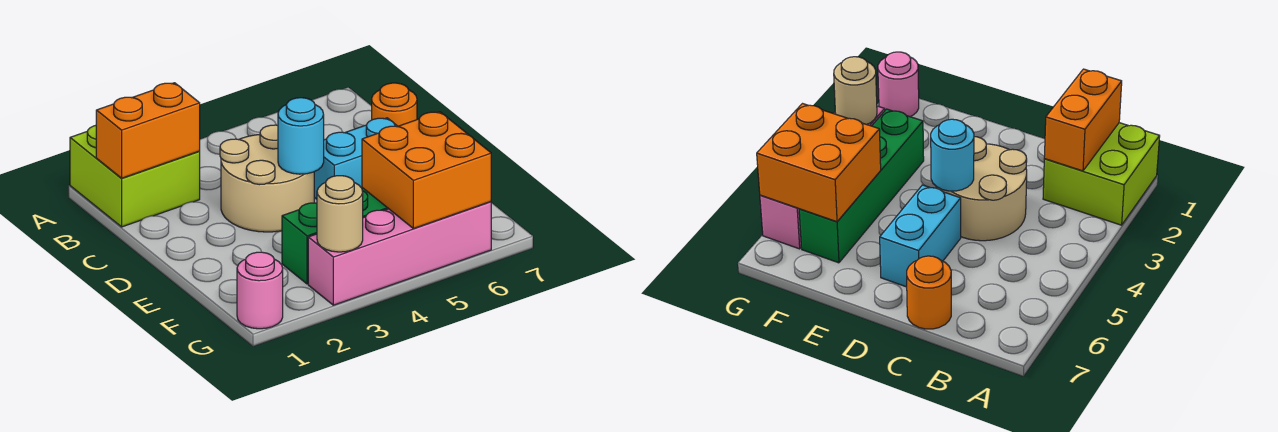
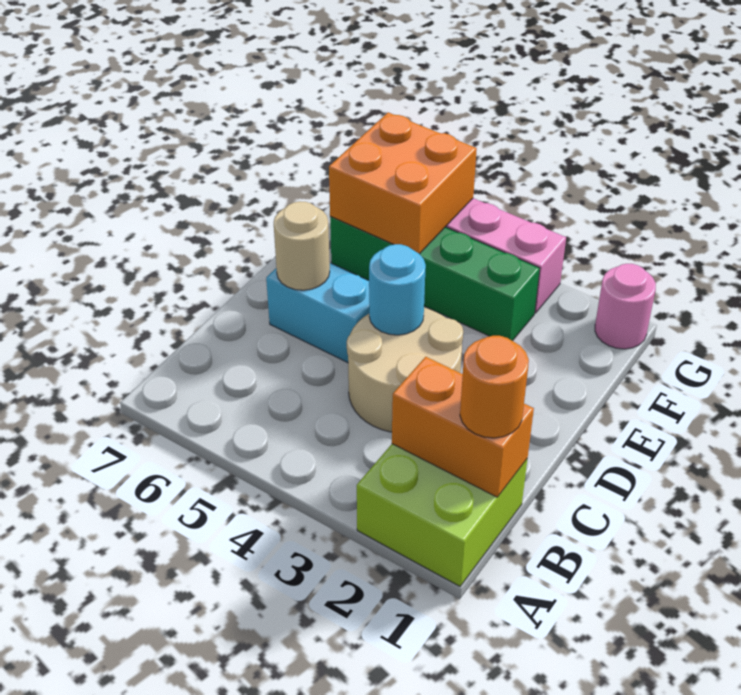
orange 1x1 round brick [372,83,417,126] -> orange 1x1 round brick moved to [460,336,529,438]
tan 1x1 round brick [317,176,363,252] -> tan 1x1 round brick moved to [274,201,330,290]

